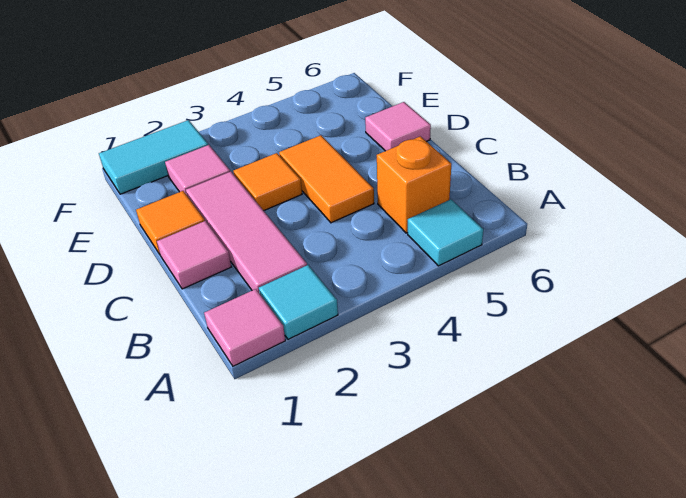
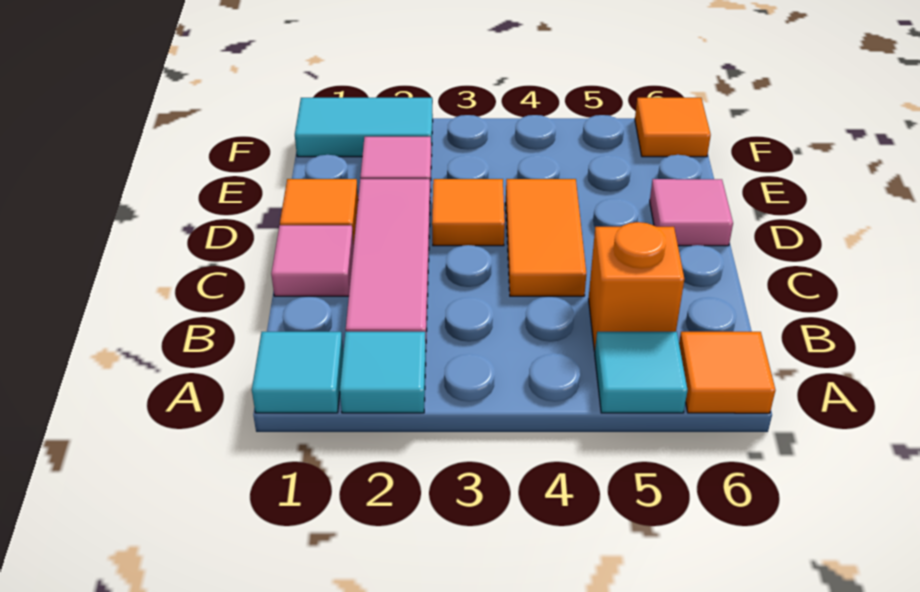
pink 1x1 tile [204,289,285,366] -> cyan 1x1 tile [252,332,343,413]
none -> orange 1x1 tile [679,332,776,413]
none -> orange 1x1 tile [635,98,711,157]

